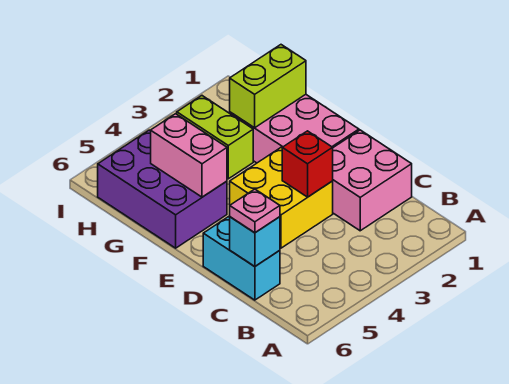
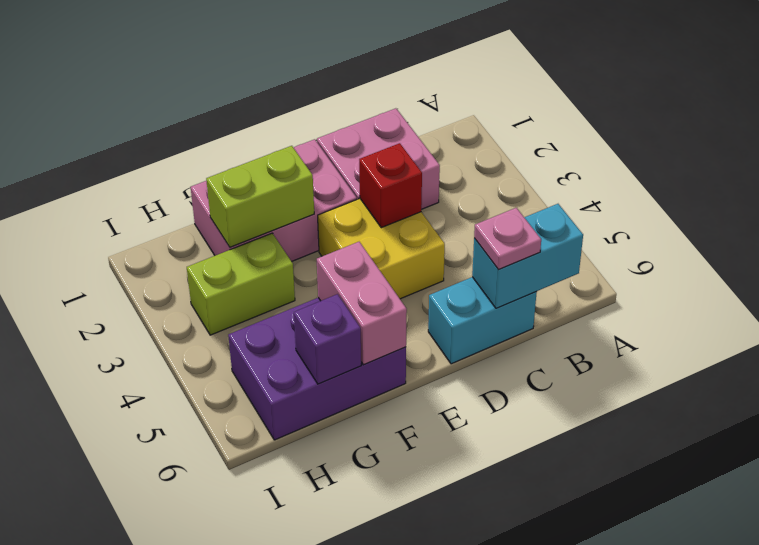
cyan 1x1 brick [230,217,280,267] -> cyan 1x2 brick [472,204,583,308]
pink 1x2 brick [151,114,227,197] -> pink 1x2 brick turned to [317,242,407,365]
lime 1x2 brick [230,45,306,128] -> lime 1x2 brick turned to [206,146,314,247]
none -> purple 1x1 brick [294,294,361,384]

